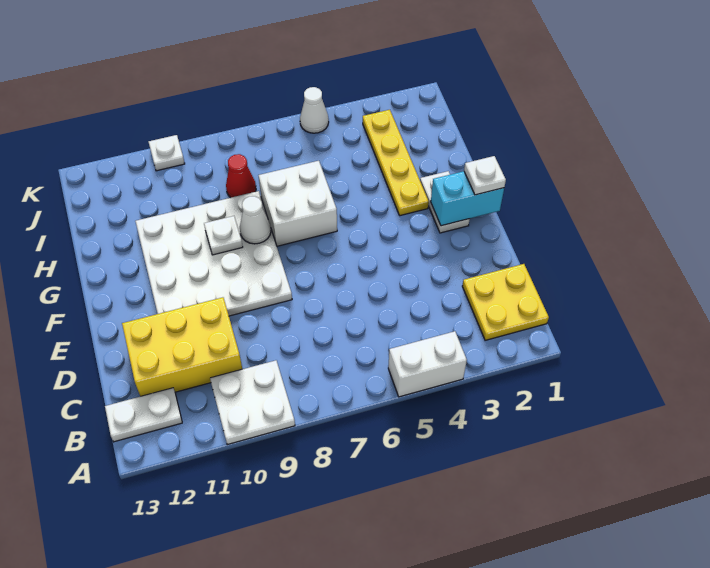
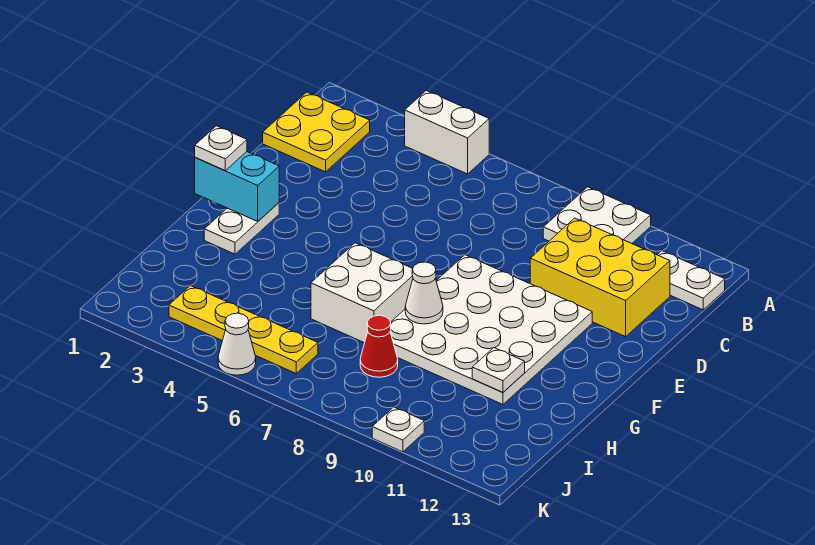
yellow 1x4 plate [363,110,429,216] -> yellow 1x4 plate turned to [169,285,318,373]
white 1x1 plate [204,216,243,255] -> white 1x1 plate moved to [472,348,525,392]

